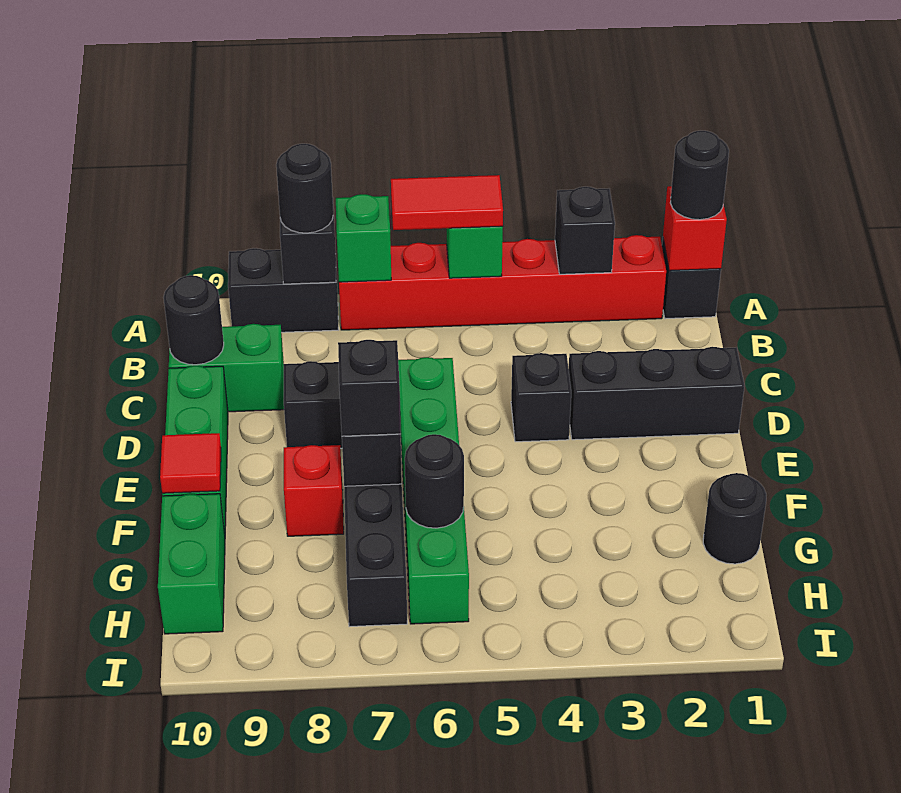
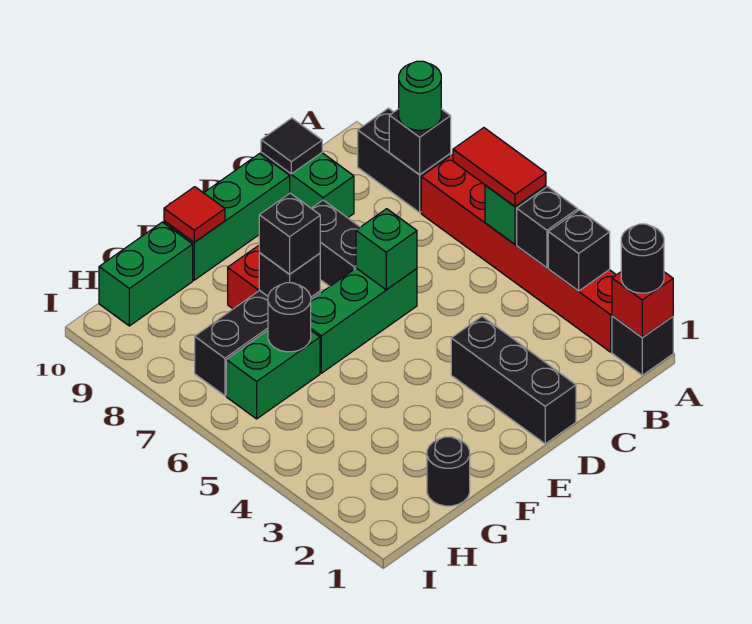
green 1x1 brick [336,194,391,282] -> green 1x1 brick moved to [356,209,417,290]
black 1x1 round brick [276,144,333,233] -> green 1x1 round brick [399,61,441,130]
black 1x1 round brick [163,275,224,365] -> black 1x1 tile [261,118,322,174]
black 1x1 brick [511,353,571,442] -> black 1x1 brick moved to [517,187,578,268]

